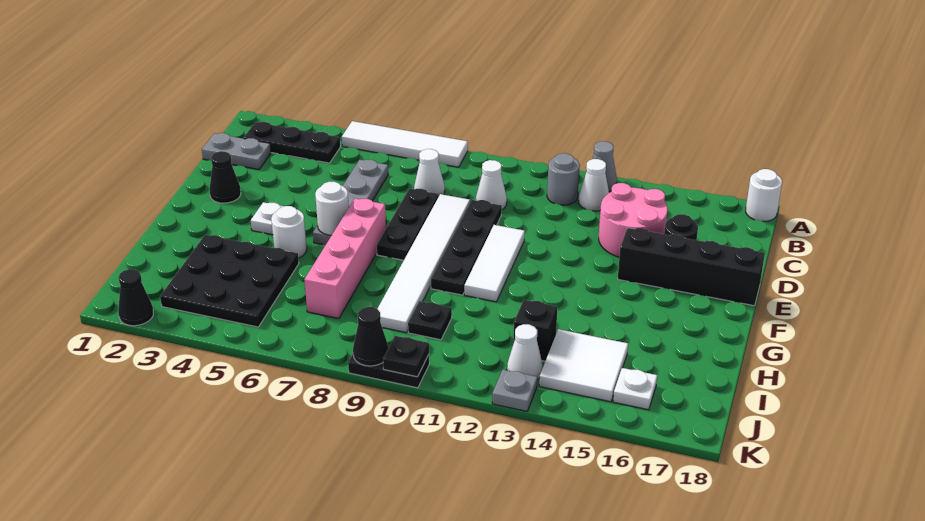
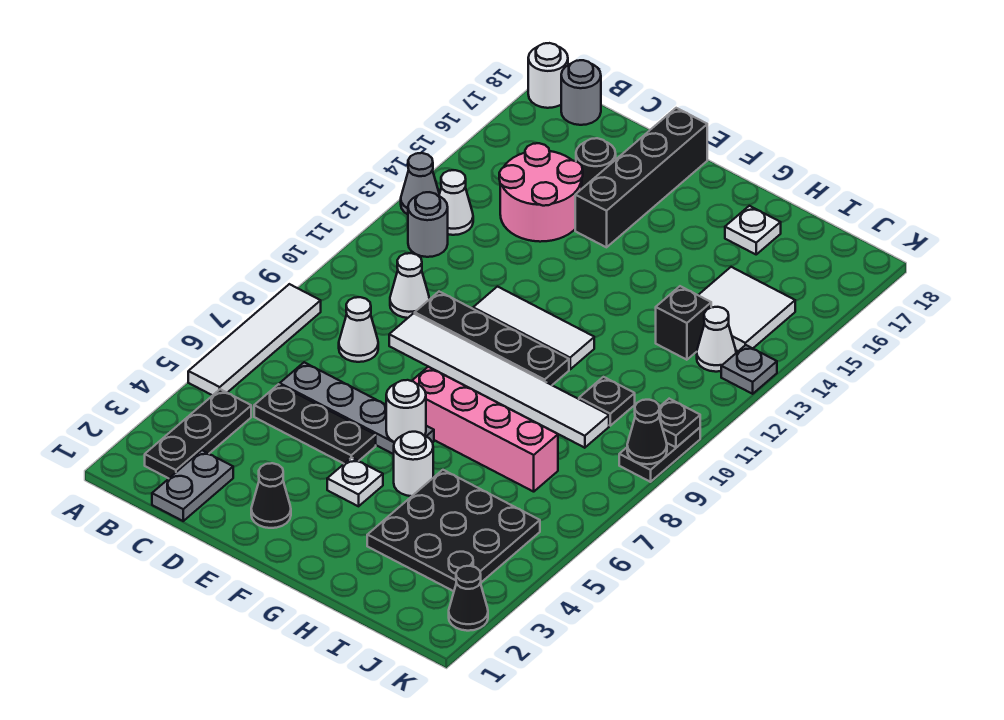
none -> grey 1x1 round brick [561,60,601,125]
black 1x3 plate [377,188,439,260] -> black 1x3 plate moved to [254,384,376,464]
white 1x1 plate [613,368,657,410] -> white 1x1 plate moved to [725,206,781,254]

